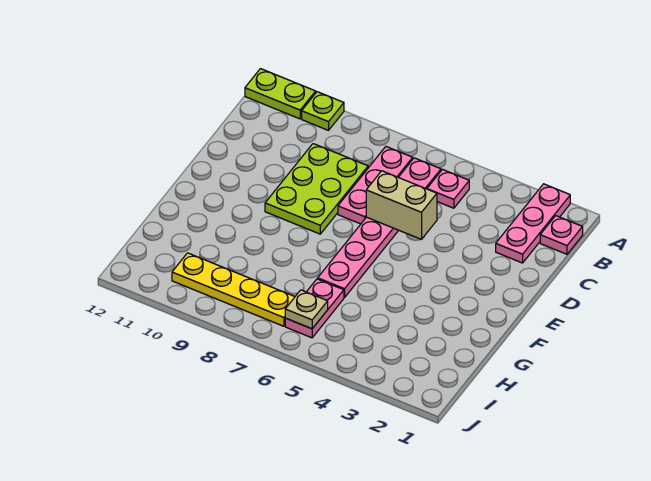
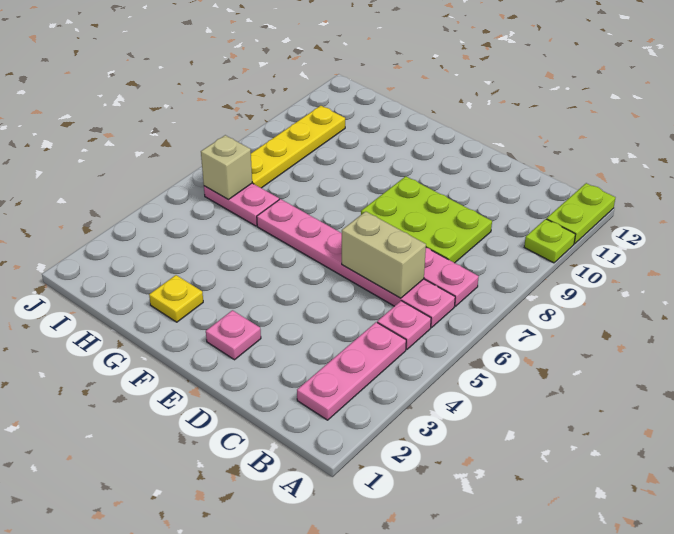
pink 1x3 plate [496,184,570,263] -> pink 1x3 plate turned to [297,322,406,420]
pink 1x1 plate [540,216,583,254] -> pink 1x1 plate moved to [206,310,261,360]
tan 1x2 brick [366,171,437,239] -> tan 1x2 brick turned to [342,212,426,298]
none -> yellow 1x1 plate [149,275,203,322]
tan 1x1 plate [285,290,328,329] -> tan 1x1 brick [201,135,252,199]

